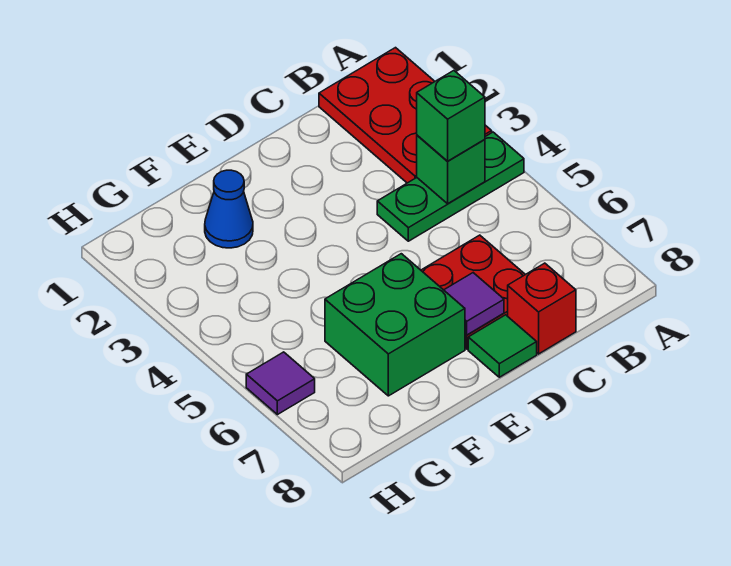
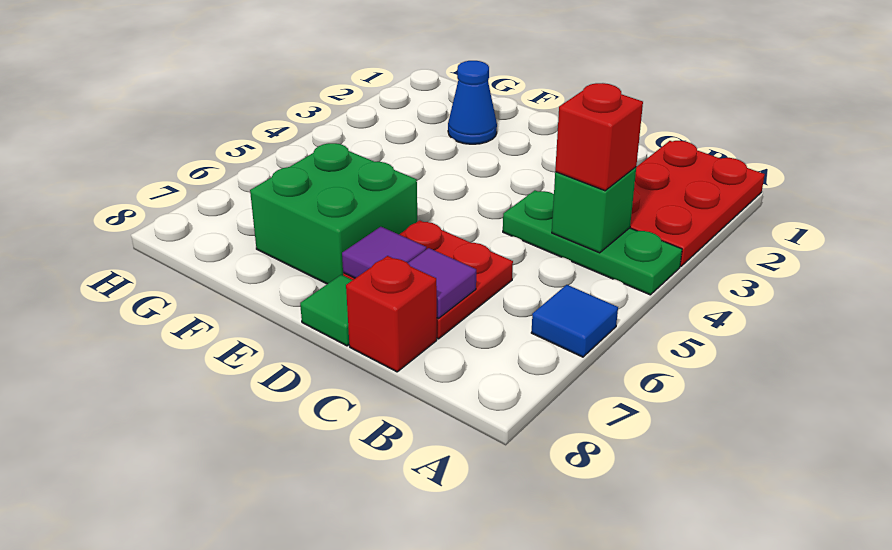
none -> blue 1x1 tile [531,285,618,357]
green 1x1 brick [417,71,485,161] -> red 1x1 brick [555,83,643,191]
purple 1x1 tile [246,352,315,415] -> purple 1x1 tile moved to [408,248,476,318]

